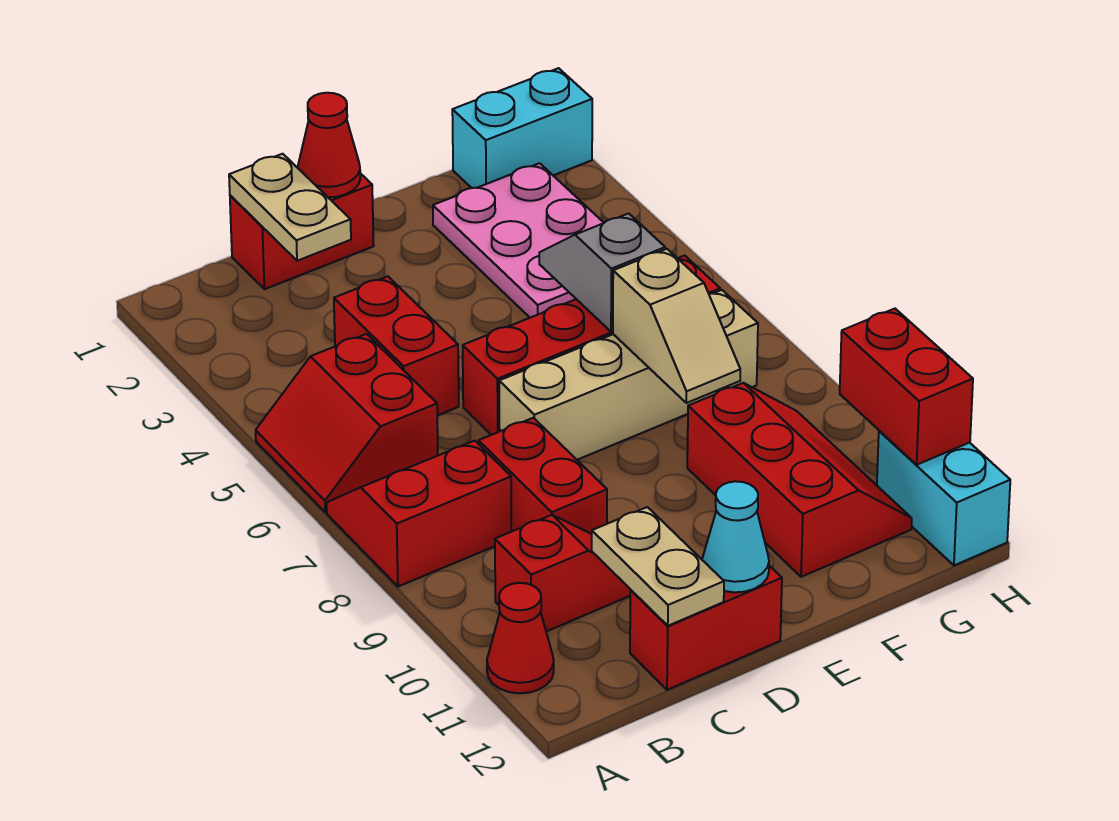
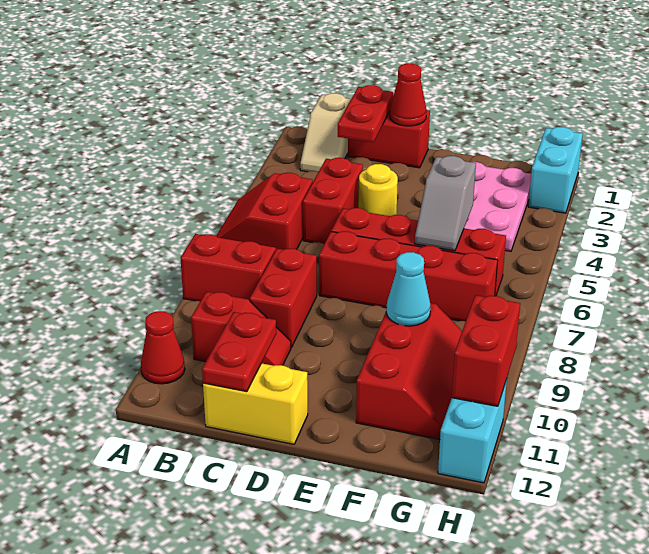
tan 1x2 plate [229,154,351,261] -> red 1x2 plate [338,85,393,142]
tan 1x2 plate [592,507,724,626] -> red 1x2 plate [202,312,276,392]
red 1x2 brick [630,566,782,690] -> yellow 1x2 brick [203,363,308,444]
none -> yellow 1x1 round brick [358,164,398,216]
tan 1x4 brick [499,290,758,460] -> red 1x4 brick [319,231,498,322]
cyan 1x1 cone [702,481,769,592] -> cyan 1x1 cone moved to [386,252,430,326]
grey 1x2 slope [539,213,665,332] -> grey 1x2 slope turned to [415,156,476,251]
tan 1x2 slope [613,249,740,403] -> tan 1x2 slope moved to [300,93,351,172]
cyan 1x2 brick [452,68,592,188] -> cyan 1x2 brick turned to [528,127,583,213]

